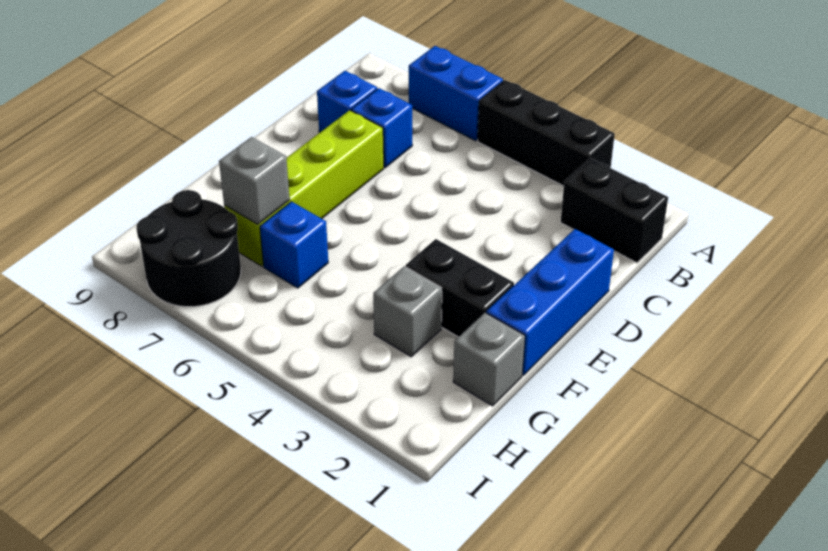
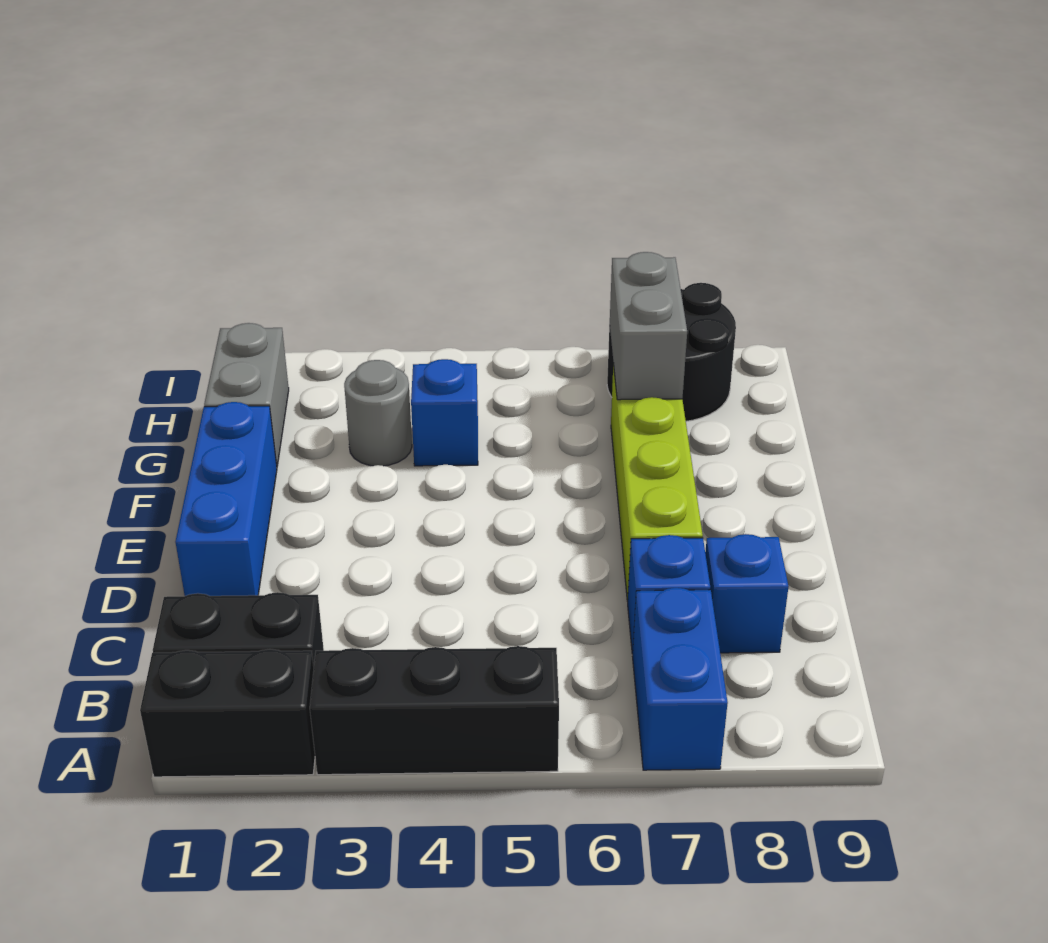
blue 1x2 brick [409,46,503,141] -> blue 1x2 brick turned to [633,588,728,770]
black 1x2 brick [406,239,514,337] -> black 1x2 brick moved to [140,649,315,777]
grey 1x1 brick [453,313,525,406] -> grey 1x2 brick [204,323,289,466]
grey 1x1 brick [373,266,442,357] -> grey 1x1 round brick [344,360,412,466]
blue 1x1 brick [260,202,328,288] -> blue 1x1 brick moved to [411,359,478,466]
grey 1x1 brick [219,137,290,224] -> grey 1x2 brick [610,252,687,400]

